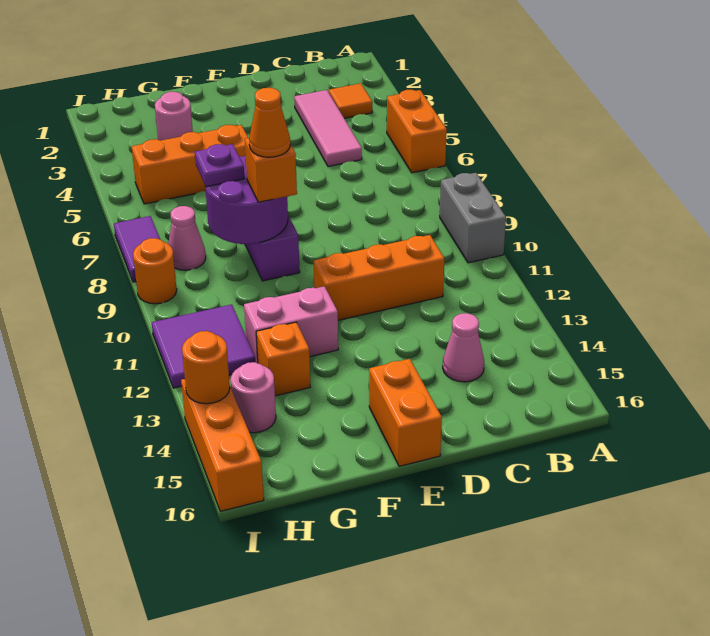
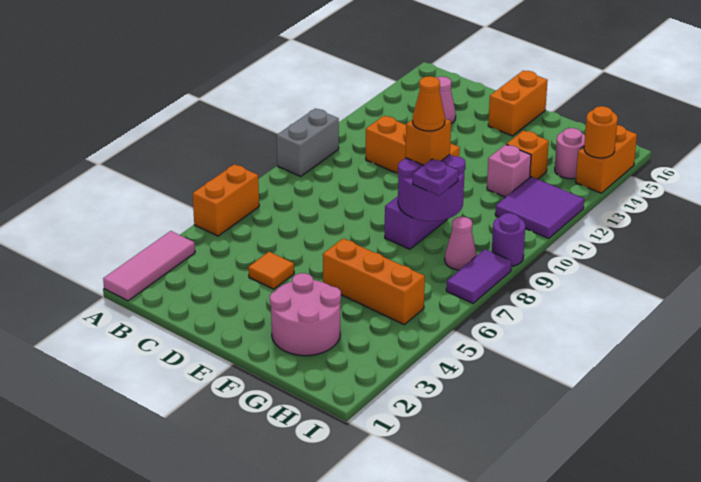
orange 1x1 tile [329,83,372,118] -> orange 1x1 tile moved to [248,252,294,289]
pink 1x3 tile [294,90,362,167] -> pink 1x3 tile moved to [103,231,195,301]
pink 1x2 brick [244,286,338,363] -> pink 1x1 brick [487,145,531,197]
pink 1x1 round brick [155,92,193,141] -> pink 2x2 round brick [270,273,341,356]
orange 1x1 round brick [133,238,177,304] -> purple 1x1 round brick [492,213,525,266]
orange 1x3 brick [181,379,264,511] -> orange 1x2 brick [576,125,637,193]

